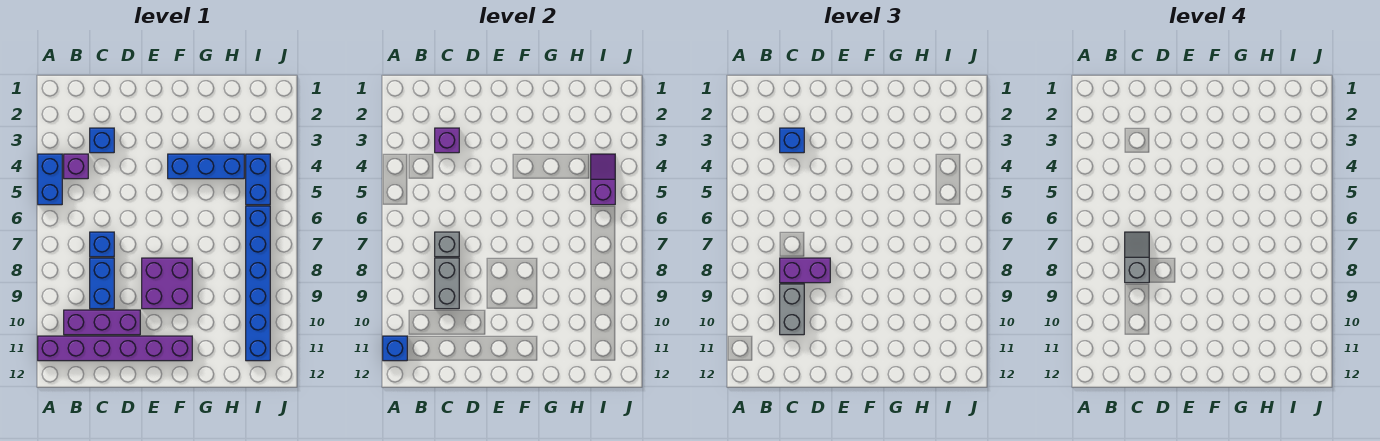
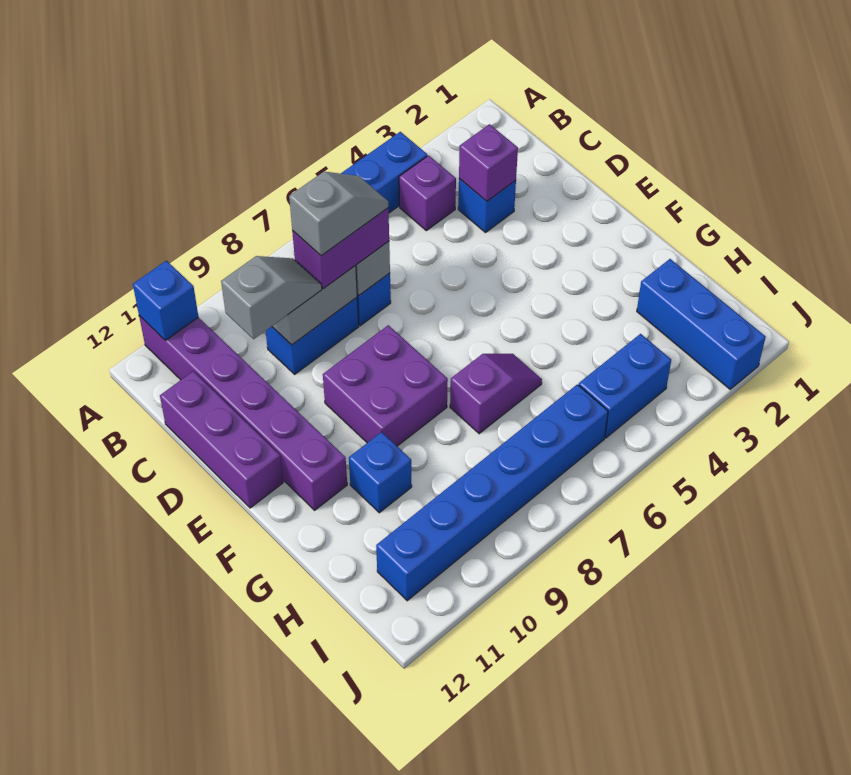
purple 1x3 brick [64,310,140,335] -> purple 1x3 brick moved to [160,371,283,508]
blue 1x1 brick [780,128,804,153] -> blue 1x1 brick moved to [349,432,412,513]
purple 1x2 brick [780,258,830,283] -> purple 1x2 brick turned to [292,208,389,289]
grey 1x2 brick [780,284,804,335] -> grey 1x2 slope [221,256,322,339]
blue 1x3 brick [168,154,244,179] -> blue 1x3 brick moved to [637,259,766,389]
purple 1x2 slope [591,154,615,205] -> purple 1x2 slope moved to [450,354,542,434]

